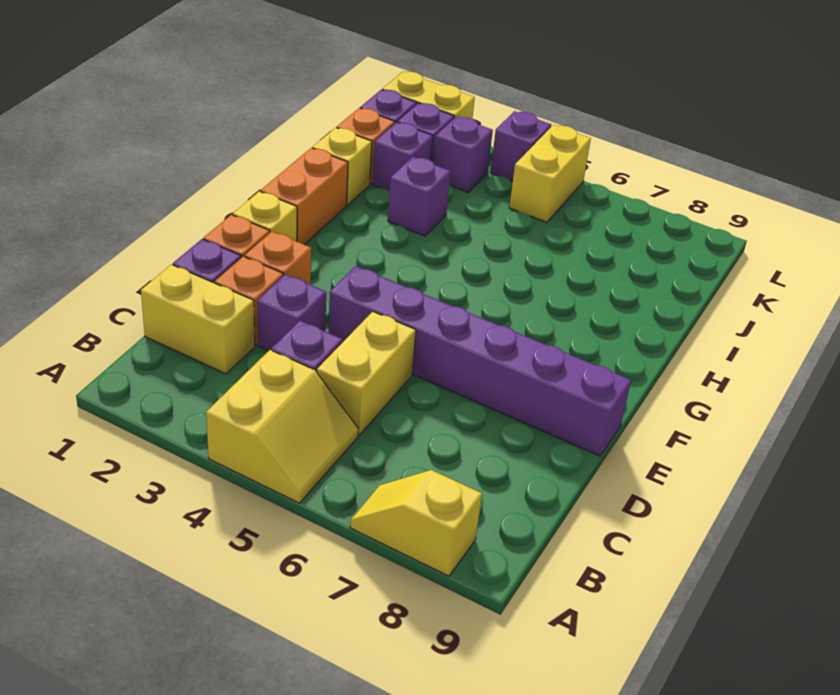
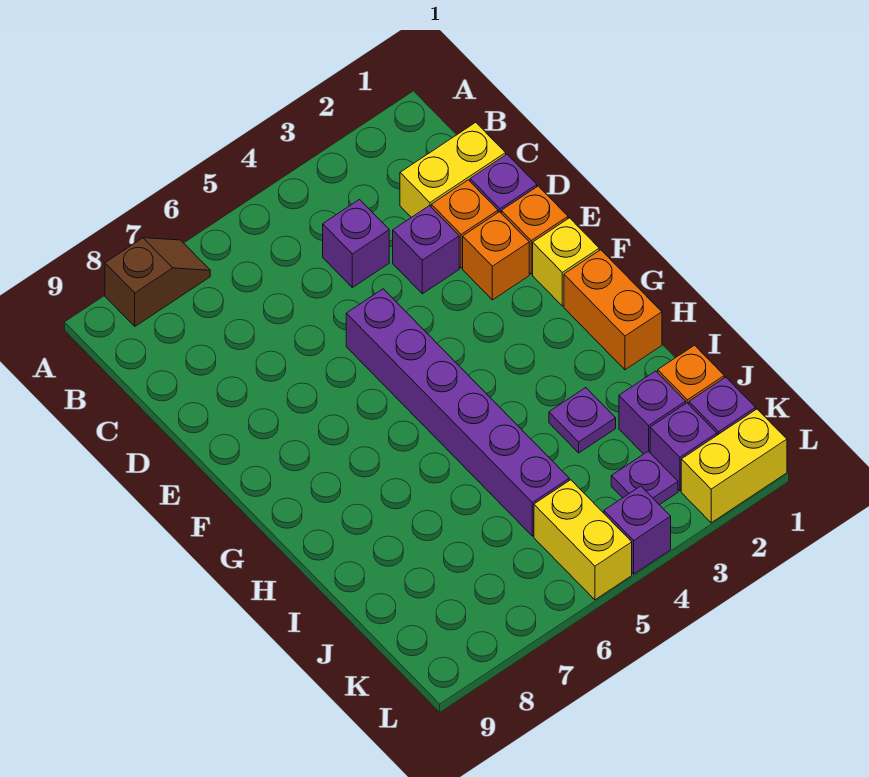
yellow 2x2 slope [206,350,358,503] -> none
yellow 1x2 slope [350,470,482,576] -> brown 1x2 slope [105,238,210,326]
yellow 1x2 brick [317,312,416,435] -> none
purple 1x6 brick [329,266,631,456] -> purple 1x6 brick turned to [346,289,569,536]
yellow 1x1 brick [312,128,372,205] -> none
purple 1x1 brick [388,157,450,236] -> purple 1x1 plate [549,388,616,453]
purple 1x1 brick [434,117,493,192] -> purple 1x1 plate [611,451,678,505]

